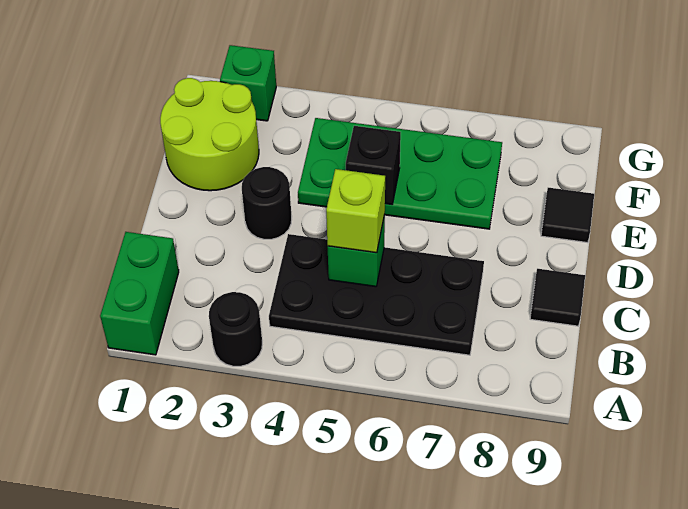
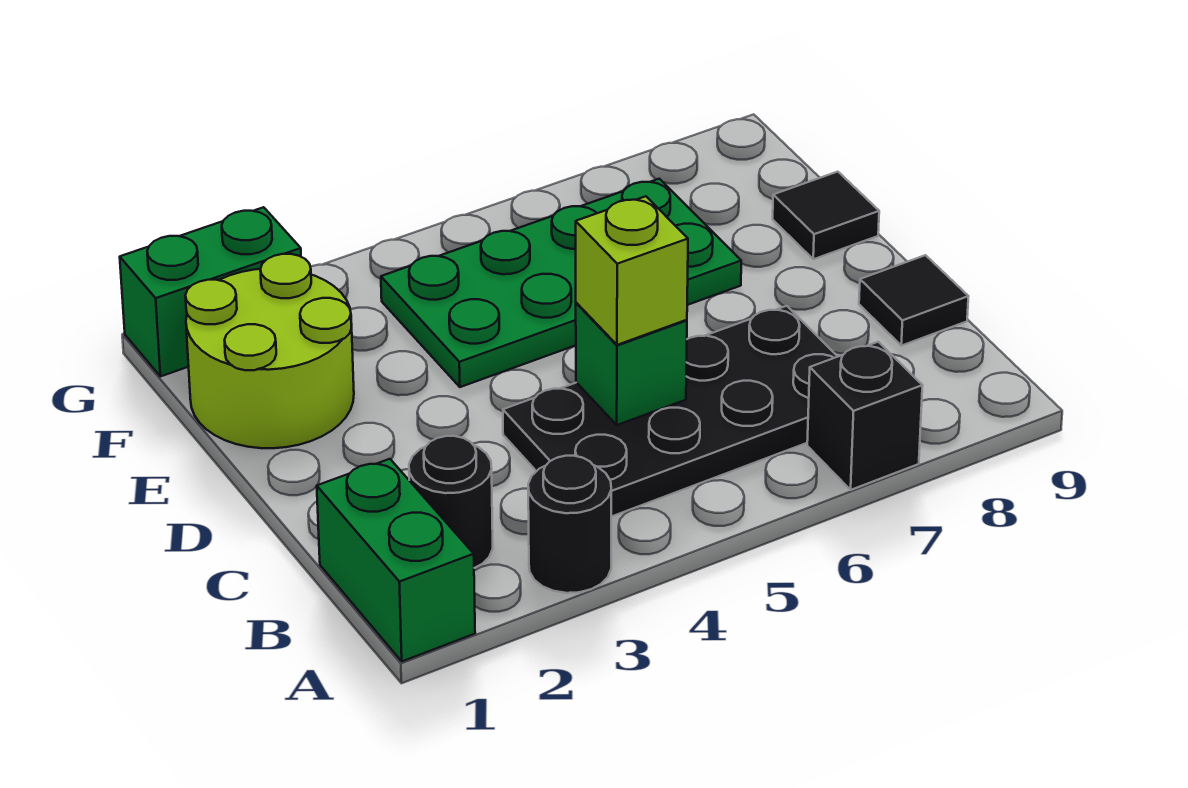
black 1x1 round brick [242,167,292,239] -> black 1x1 round brick moved to [409,436,493,568]
black 1x1 brick [346,126,401,204] -> black 1x1 brick moved to [807,342,923,490]
green 1x1 brick [220,45,276,121] -> green 1x2 brick [120,207,301,376]

